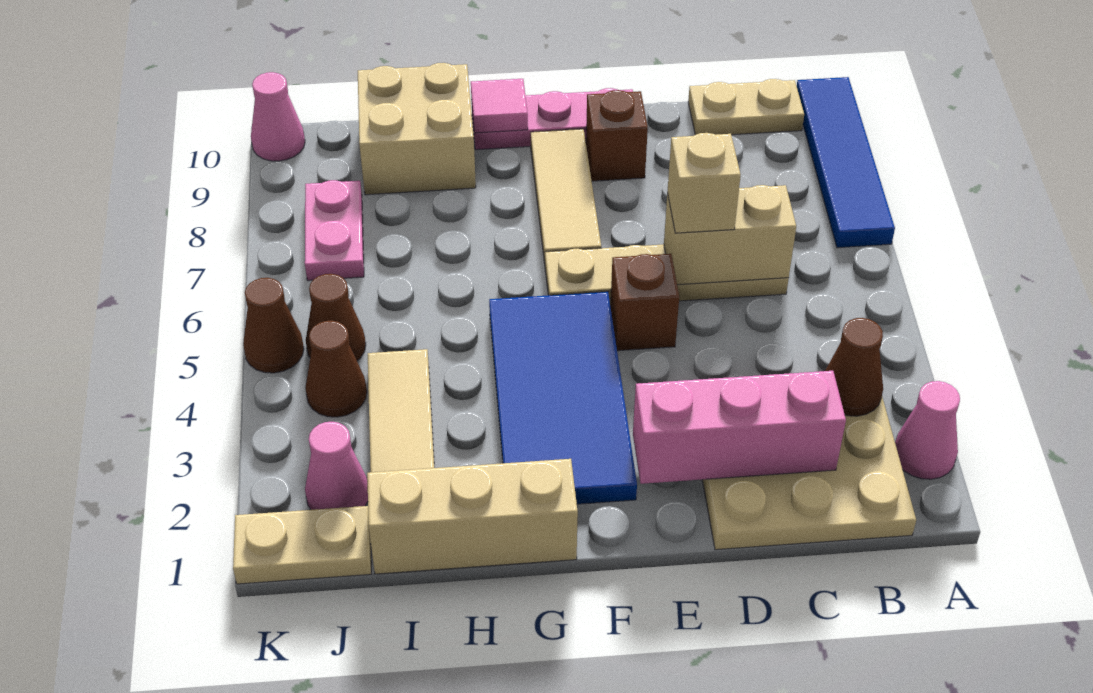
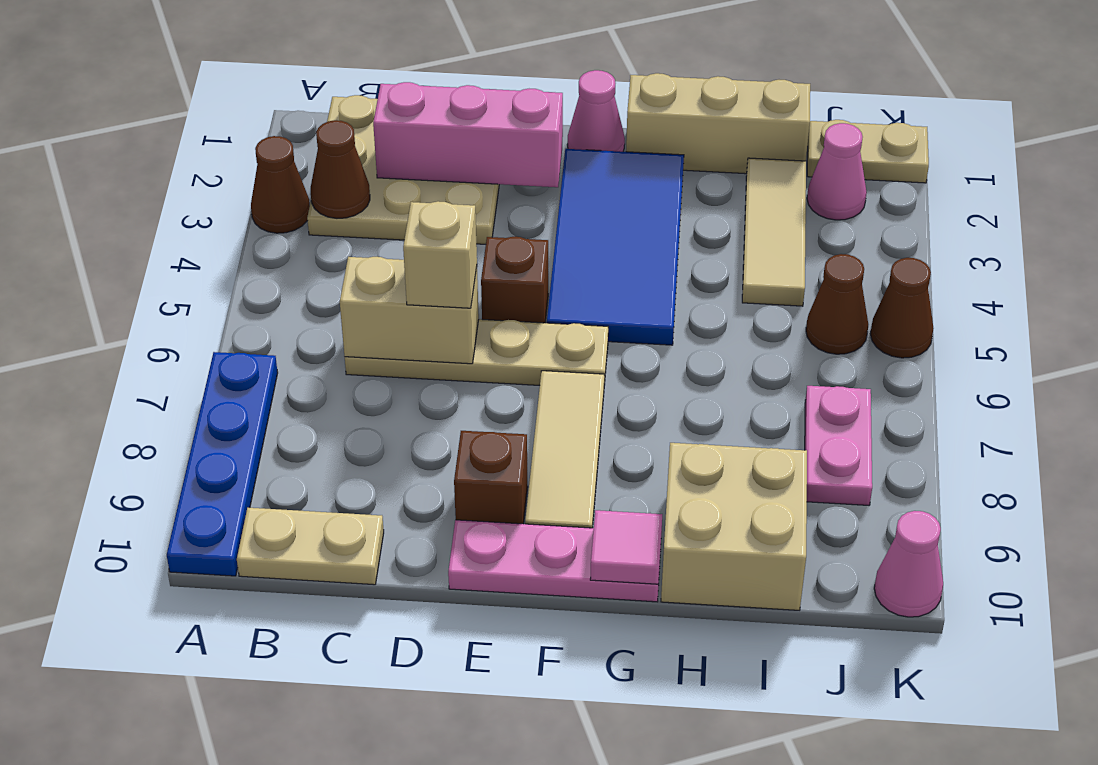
pink 1x1 cone [895,381,960,479] -> pink 1x1 cone moved to [568,70,625,152]
blue 1x4 tile [797,77,895,248] -> blue 1x4 plate [167,352,278,576]
brown 1x1 cone [305,321,367,417] -> brown 1x1 cone moved to [251,136,310,233]

